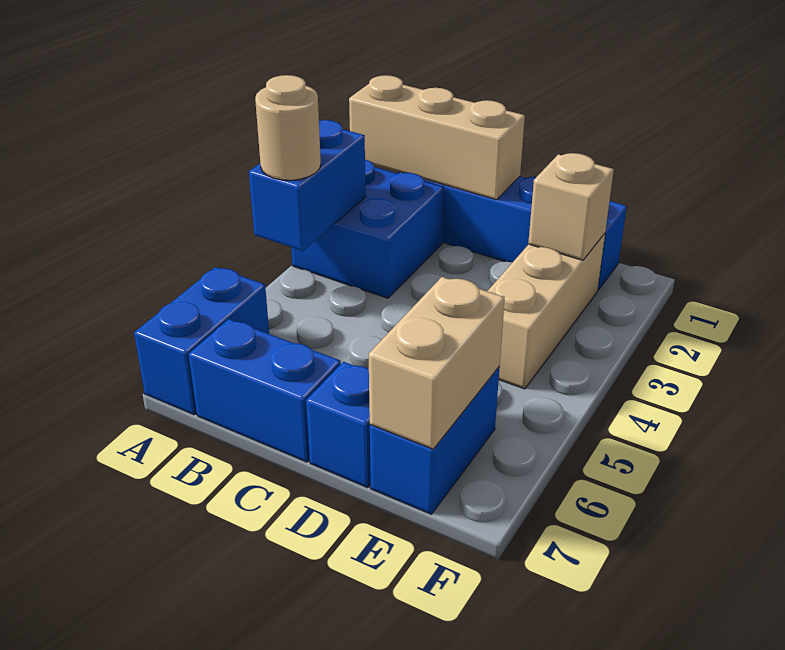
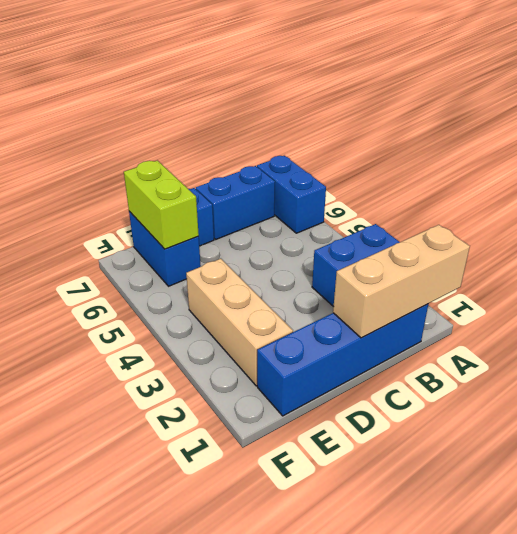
blue 1x2 brick [249,120,366,251] -> none
tan 1x1 round brick [255,75,321,180] -> none
tan 1x1 brick [528,153,614,260] -> none
tan 1x2 brick [369,277,505,449] -> lime 1x2 brick [124,161,199,249]

